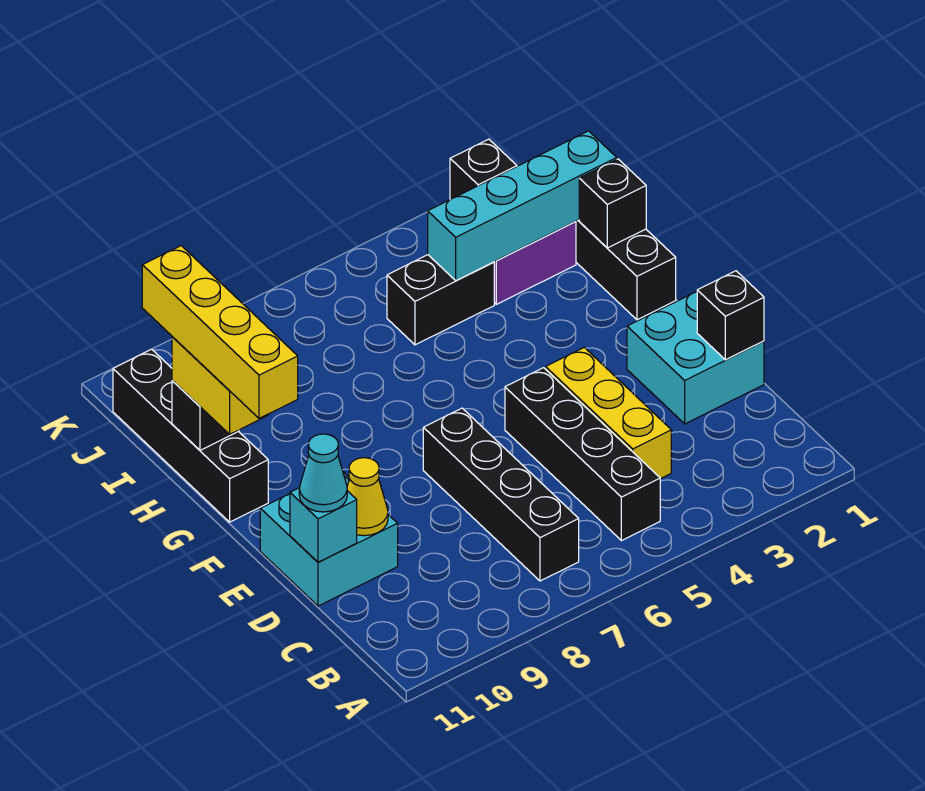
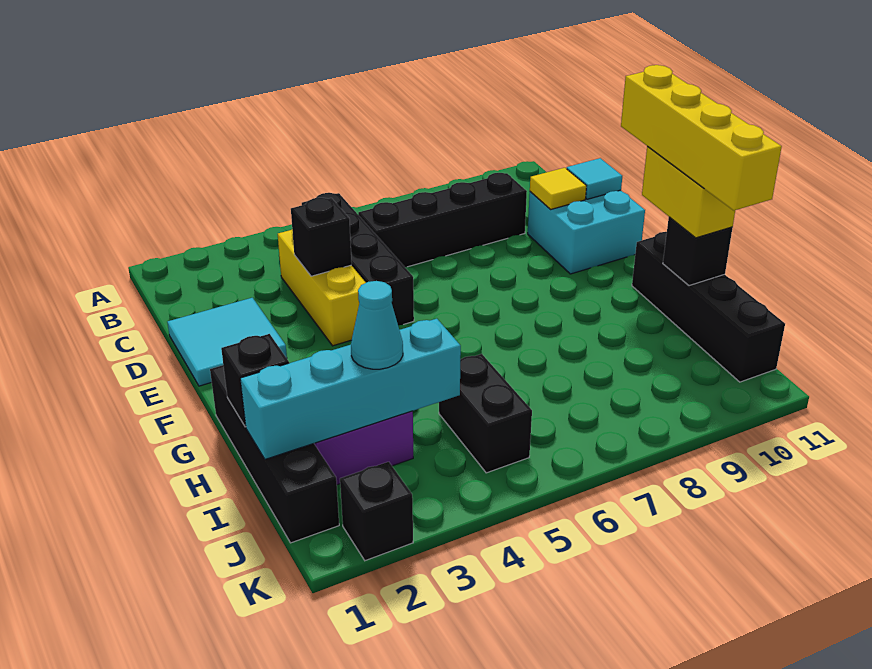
black 1x4 brick [423,408,579,581] -> black 1x4 brick turned to [358,173,527,267]
cyan 2x2 brick [627,292,764,424] -> cyan 2x2 tile [167,298,287,386]
black 1x1 brick [697,271,764,360] -> black 1x1 brick moved to [291,198,352,276]
yellow 1x1 cone [347,458,388,536] -> yellow 1x1 tile [530,168,586,210]
cyan 1x1 brick [290,488,357,562] -> cyan 1x1 tile [567,158,622,199]
cyan 1x1 cone [299,434,347,512] -> cyan 1x1 cone moved to [351,281,403,369]
black 1x2 brick [387,255,494,345] -> black 1x2 brick turned to [439,354,532,473]

